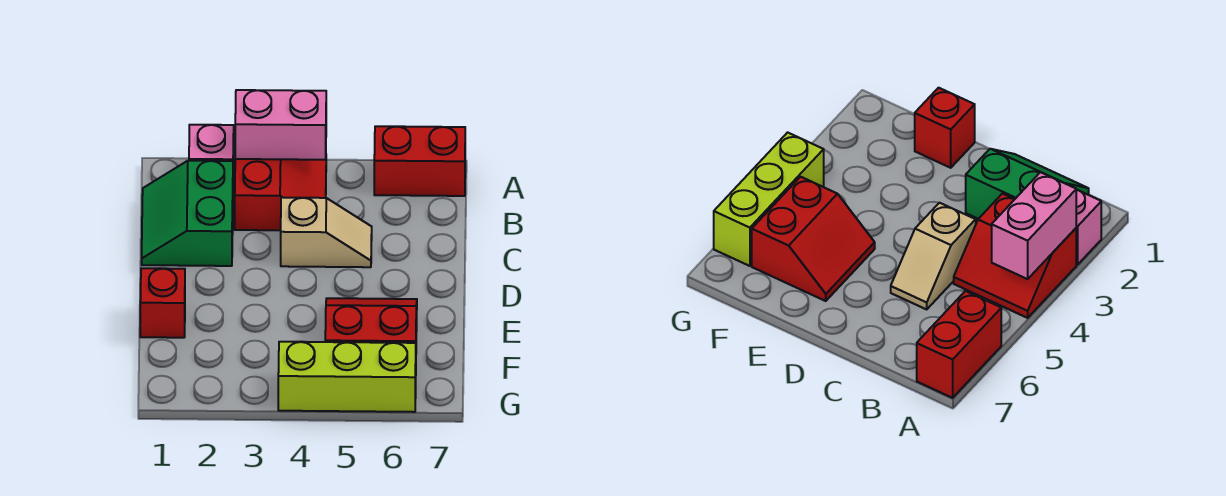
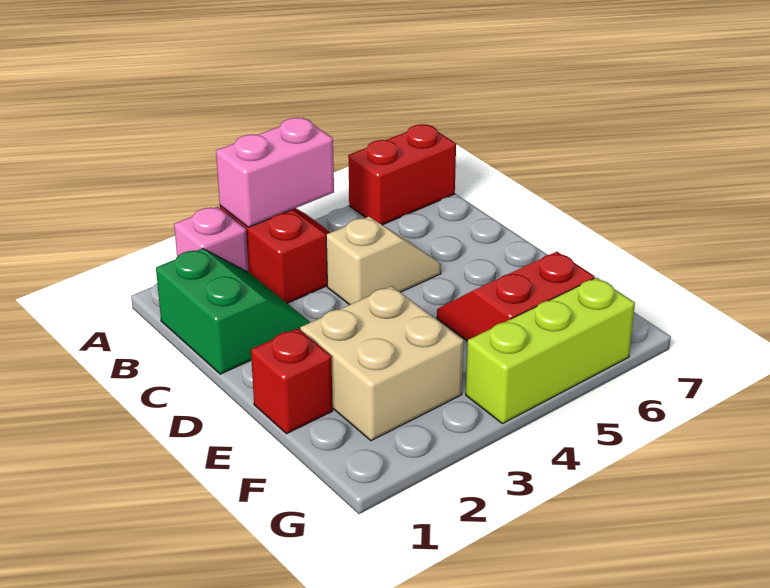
green 2x2 slope [142,161,233,266] -> green 2x2 slope turned to [156,248,310,374]
none -> tan 2x2 brick [300,286,464,441]

